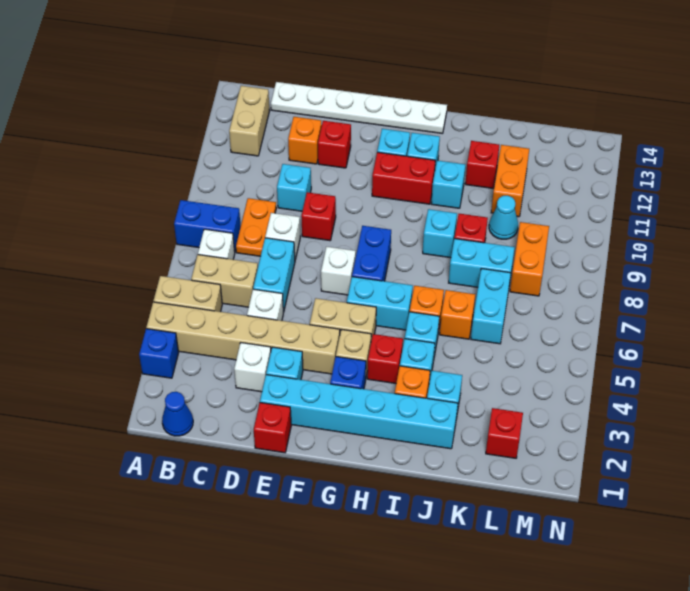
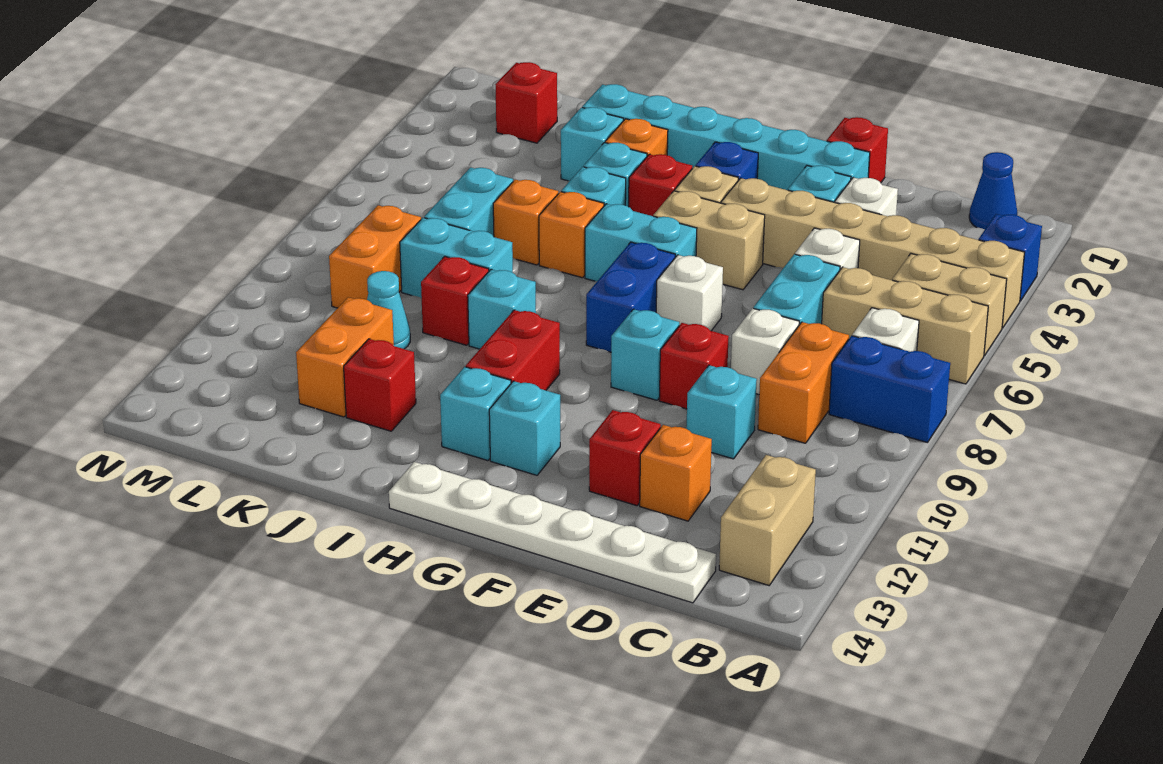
tan 1x2 brick [191,255,258,307] -> tan 1x3 brick [822,267,988,384]
orange 1x2 plate [236,198,276,256] -> orange 1x2 brick [758,322,849,443]
red 1x2 brick [372,152,435,204] -> red 1x2 brick turned to [466,310,560,390]
cyan 1x1 brick [431,160,465,208] -> cyan 1x1 brick moved to [611,309,679,400]

